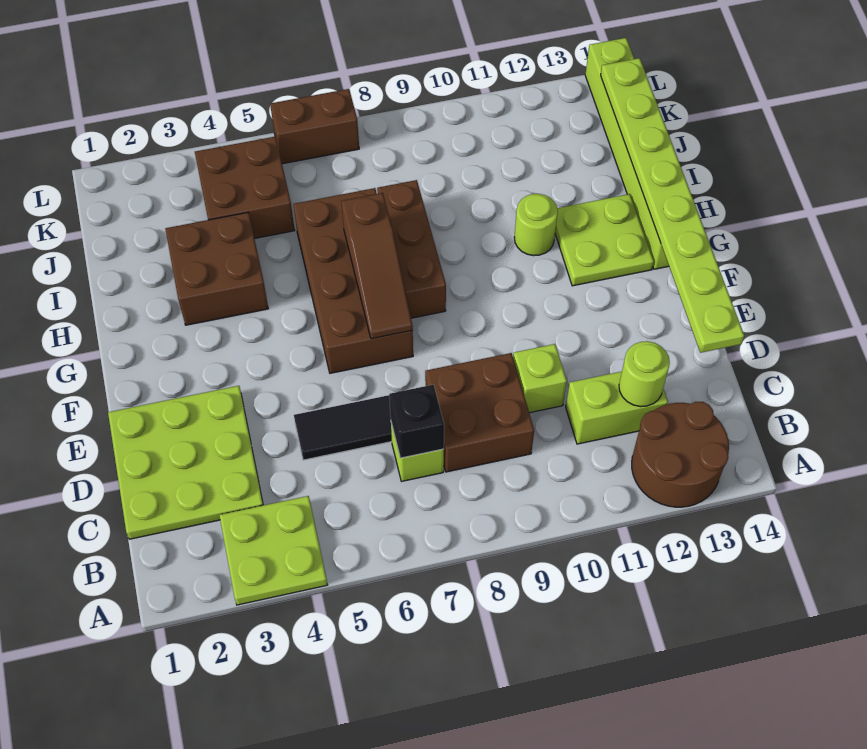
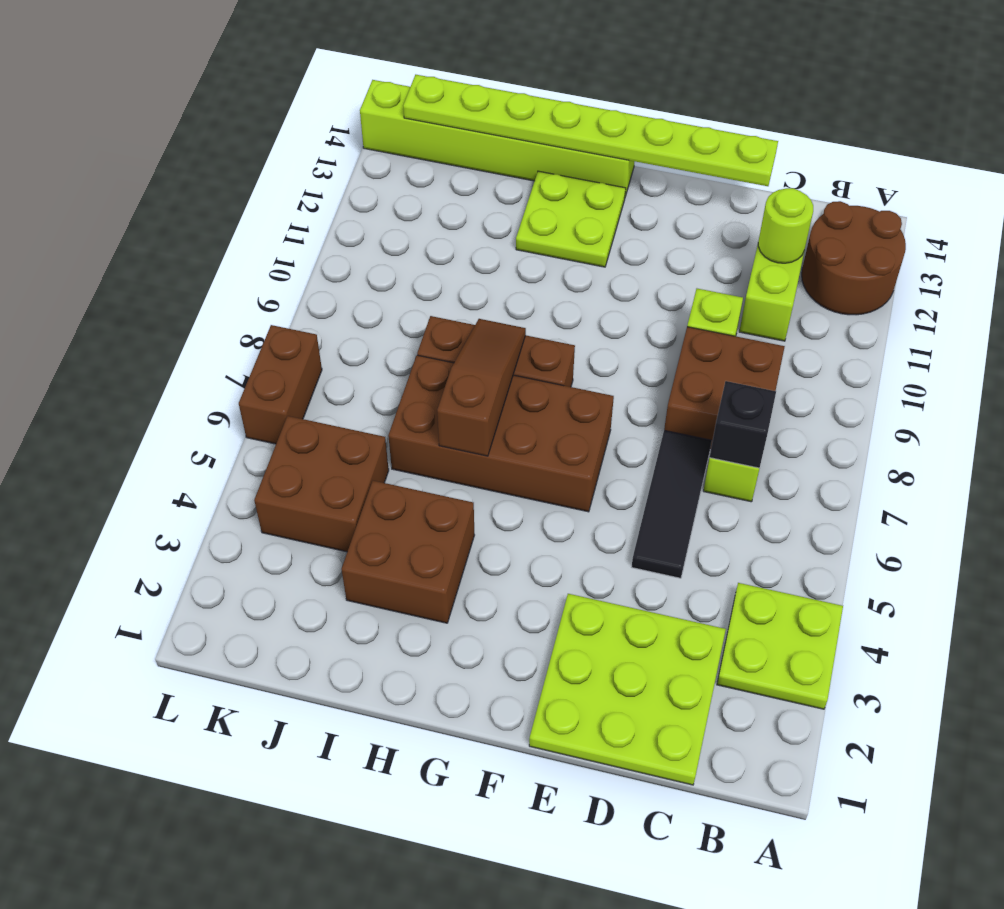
brown 1x3 slope [341,193,413,339] -> brown 1x3 slope turned to [437,319,526,456]
lime 1x1 round brick [514,194,558,256] -> none

